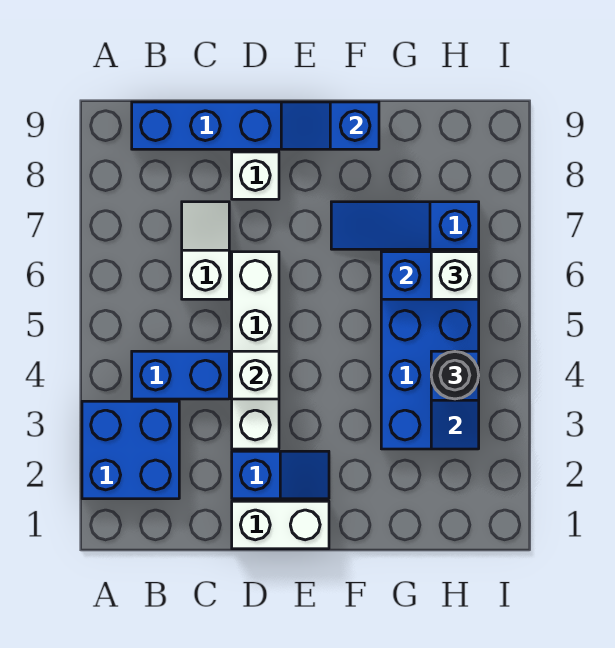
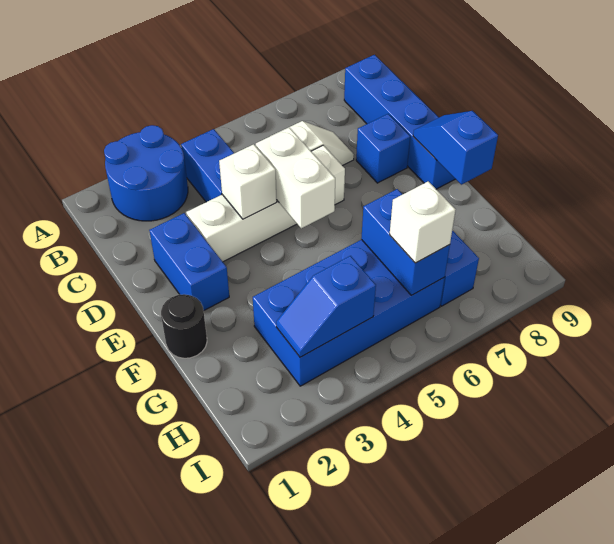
blue 2x2 brick [82,401,179,499] -> blue 2x2 round brick [104,125,188,221]
white 1x2 brick [232,501,329,549] -> white 1x2 brick moved to [256,127,335,228]
blue 1x2 slope [232,451,329,499] -> blue 1x2 brick [149,213,229,311]
white 1x1 brick [232,152,279,199] -> blue 1x1 brick [356,114,410,183]
black 1x1 round brick [431,351,479,399] -> black 1x1 round brick moved to [161,294,207,358]

